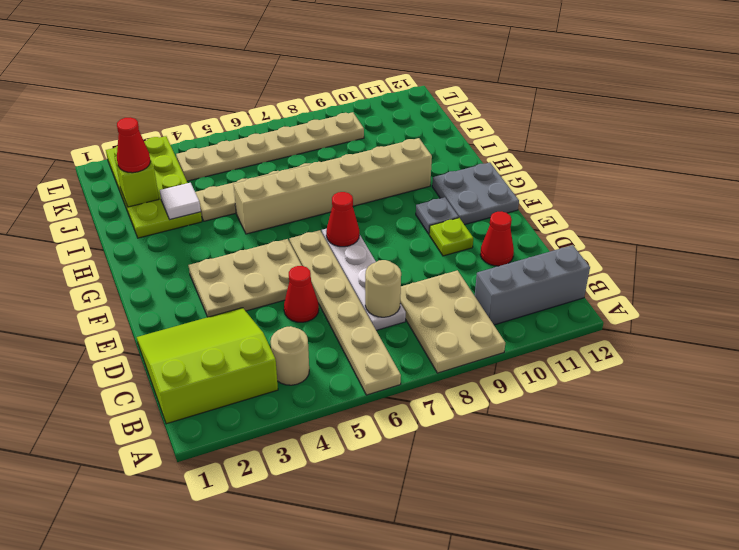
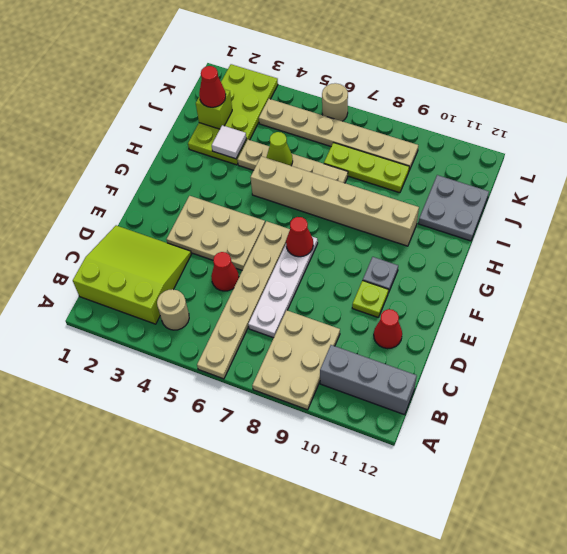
tan 1x1 round brick [365,260,401,317] -> tan 1x1 round brick moved to [322,83,348,121]
grey 2x2 plate [432,162,519,225] -> grey 2x2 plate moved to [419,175,489,241]
none -> lime 1x1 cone [266,132,293,166]
none -> lime 1x3 plate [324,143,409,193]

